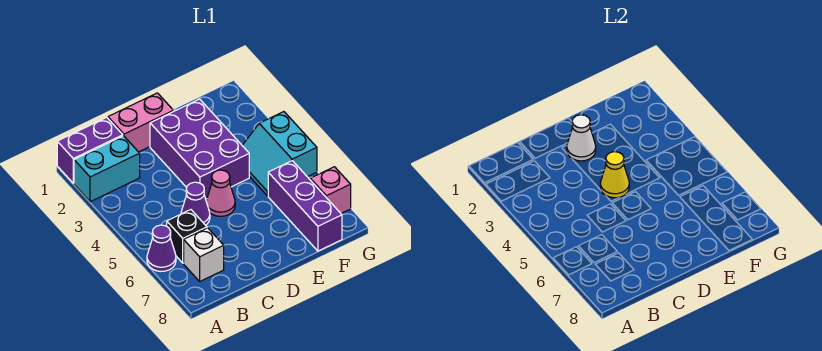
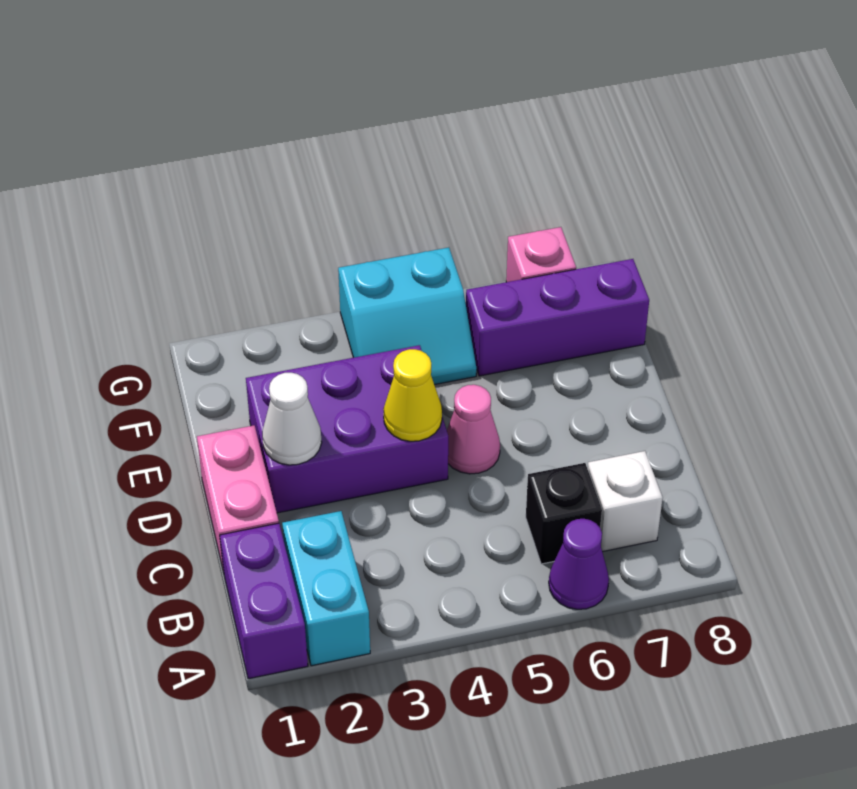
purple 1x1 cone [181,182,210,225] -> none

